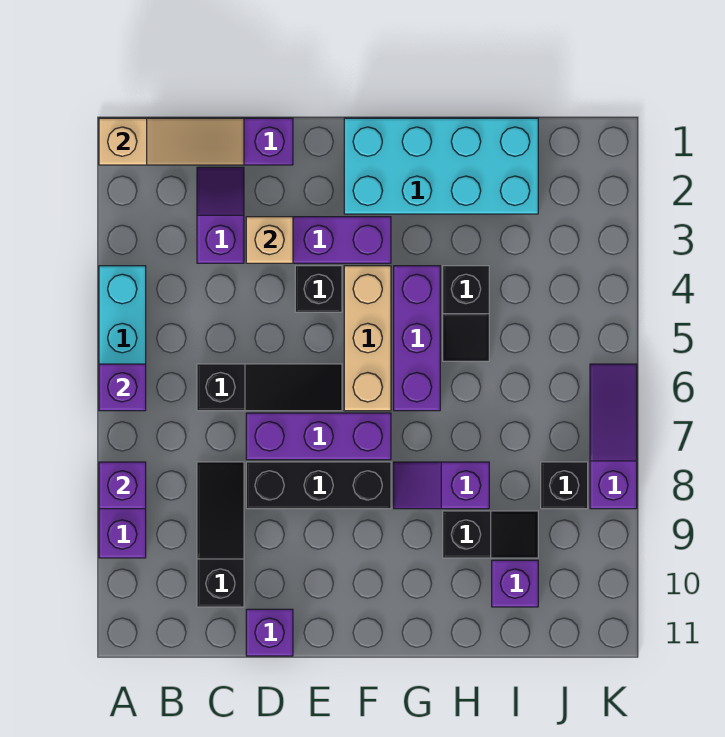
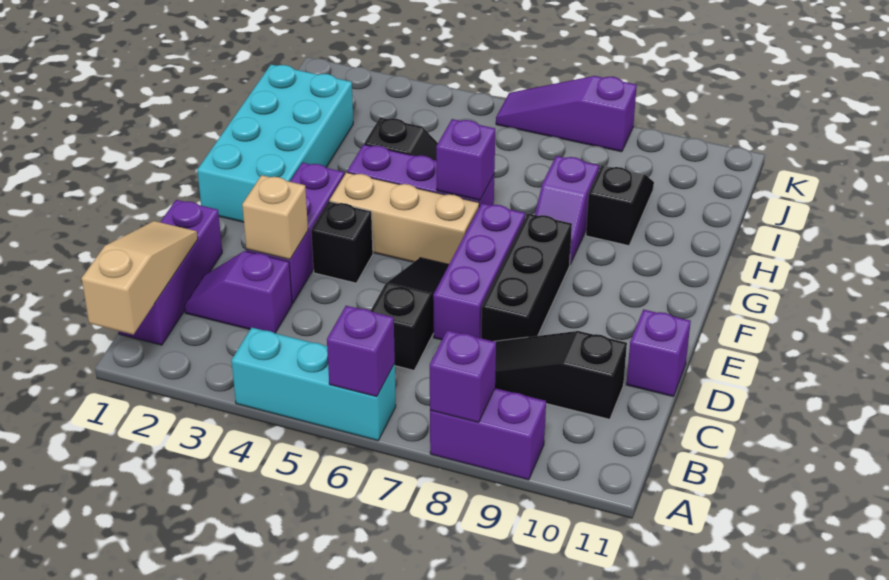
purple 1x1 brick [492,560,538,607] -> purple 1x1 brick moved to [436,119,495,200]
black 1x1 brick [541,462,588,509] -> none

